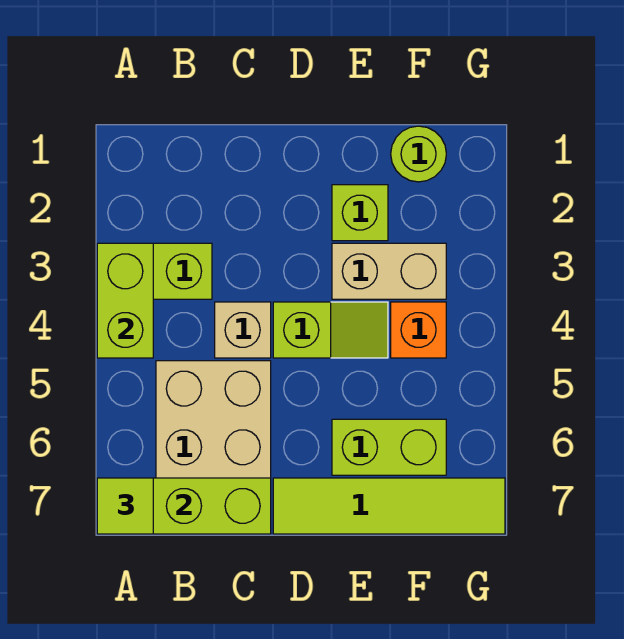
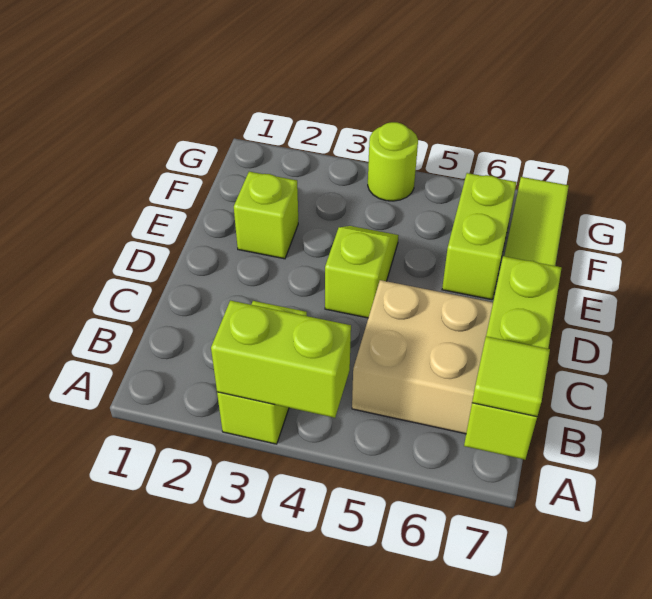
tan 1x1 brick [215,302,271,358] -> none
tan 1x2 brick [332,243,446,299] -> none
lime 1x1 round brick [391,126,446,182] -> lime 1x1 round brick moved to [368,122,418,201]
orange 1x1 brick [391,302,446,358] -> none

